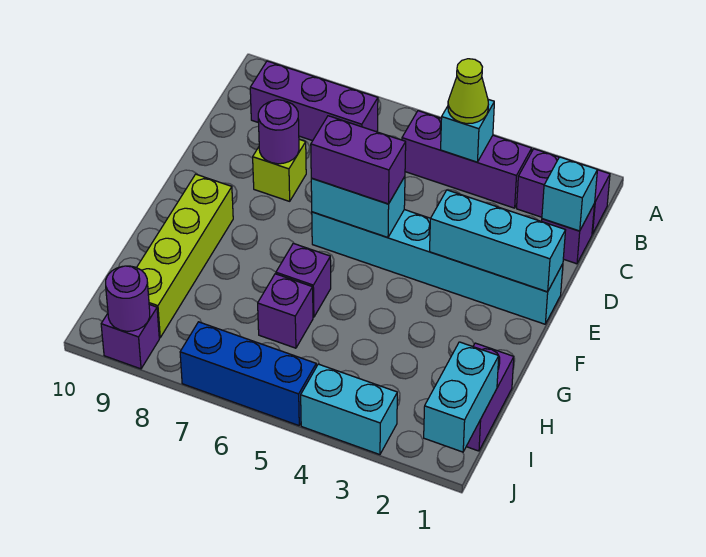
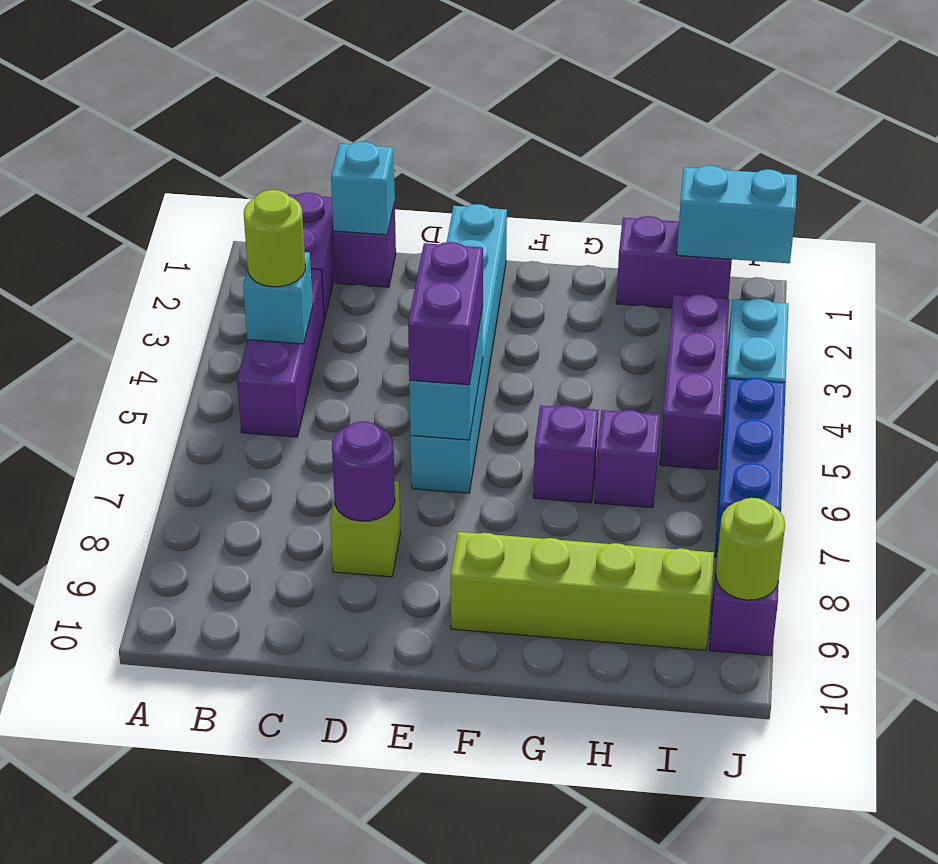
lime 1x1 cone [448,59,489,124] -> lime 1x1 round brick [244,190,305,287]
purple 1x3 brick [250,61,378,141] -> purple 1x3 brick moved to [660,294,729,470]
cyan 1x3 brick [430,190,566,292] -> none
purple 1x1 round brick [106,266,150,331] -> lime 1x1 round brick [716,498,785,600]

